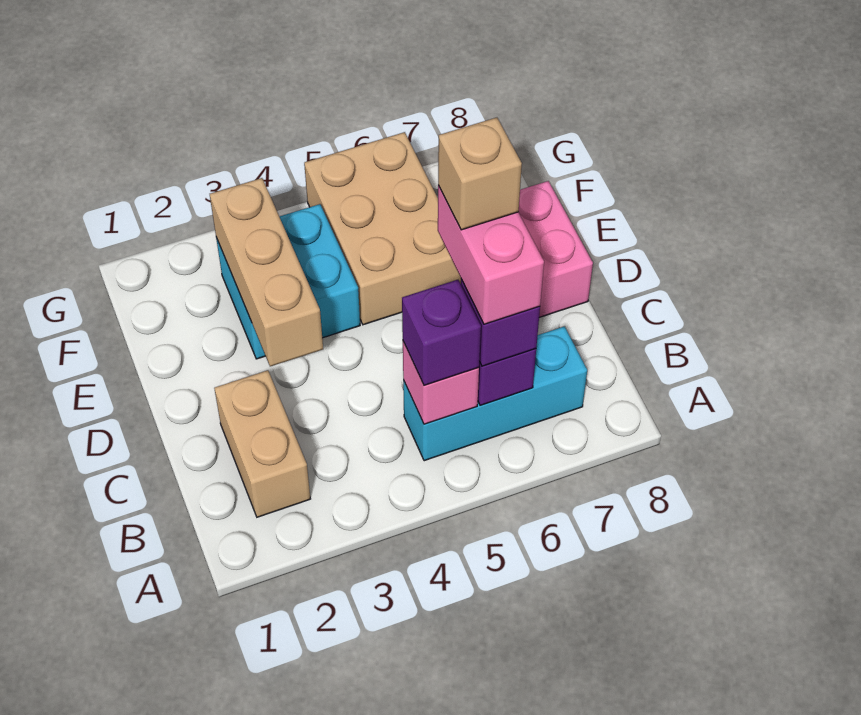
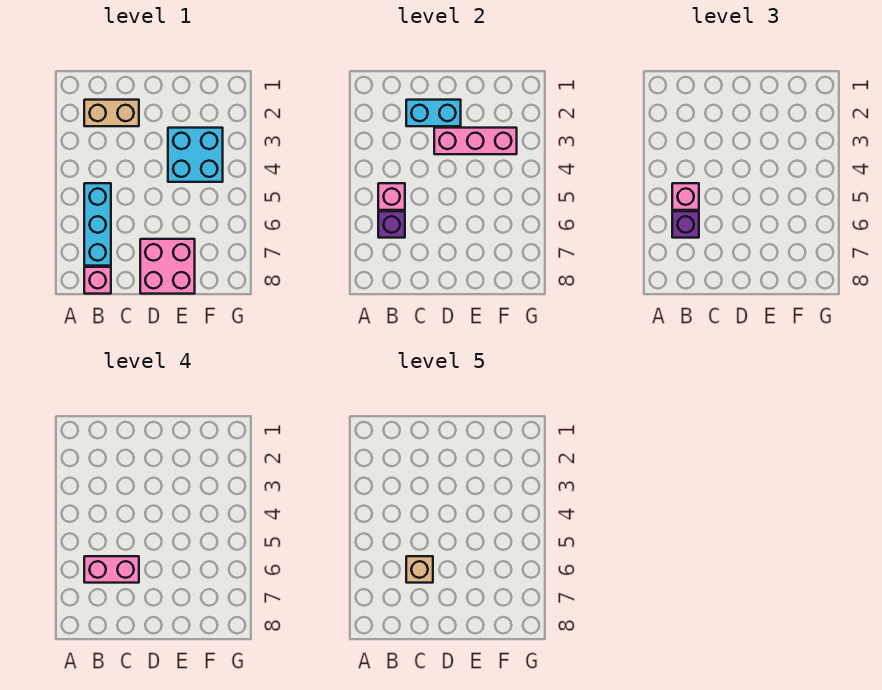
purple 1x1 brick [402,280,481,386] -> pink 1x1 brick [672,183,699,210]
none -> pink 1x1 brick [84,267,111,294]
none -> cyan 1x2 brick [406,100,461,126]
tan 1x3 brick [210,178,323,366] -> pink 1x3 brick [434,128,517,154]
tan 2x3 brick [304,132,461,325] -> none

